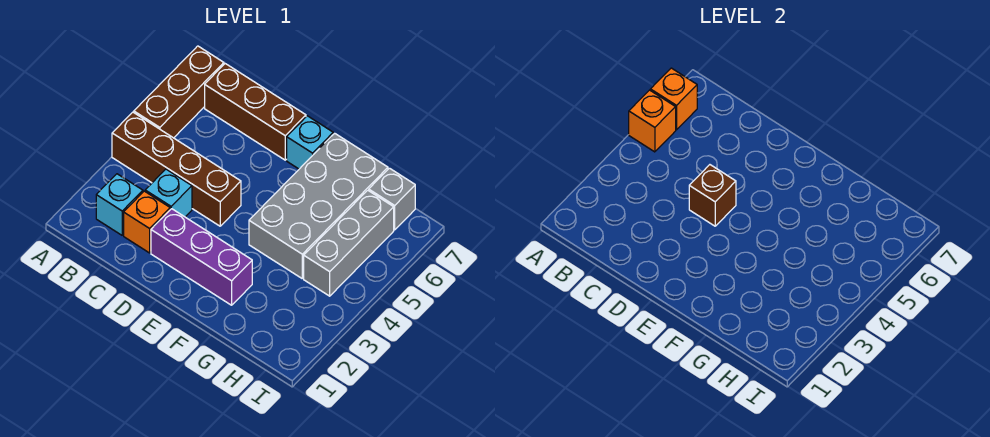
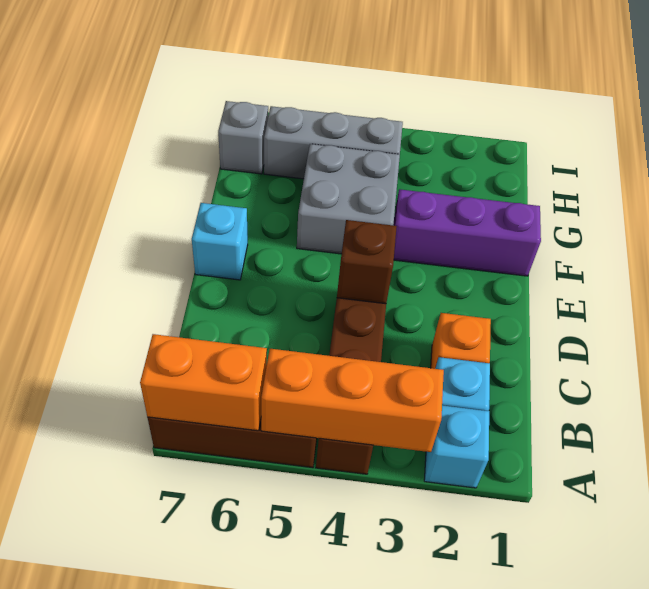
orange 1x1 brick [629,90,676,152] -> orange 1x3 brick [261,349,444,452]
orange 1x1 brick [650,68,697,130] -> orange 1x2 brick [140,334,267,431]
brown 1x3 brick [205,64,306,160] -> none
cyan 1x1 brick [145,169,192,217] -> cyan 1x1 brick moved to [424,405,489,488]
purple 1x3 brick [151,209,252,305] -> purple 1x3 brick turned to [393,189,541,276]
grey 2x4 brick [249,133,388,278] -> grey 2x2 brick [297,144,400,254]

